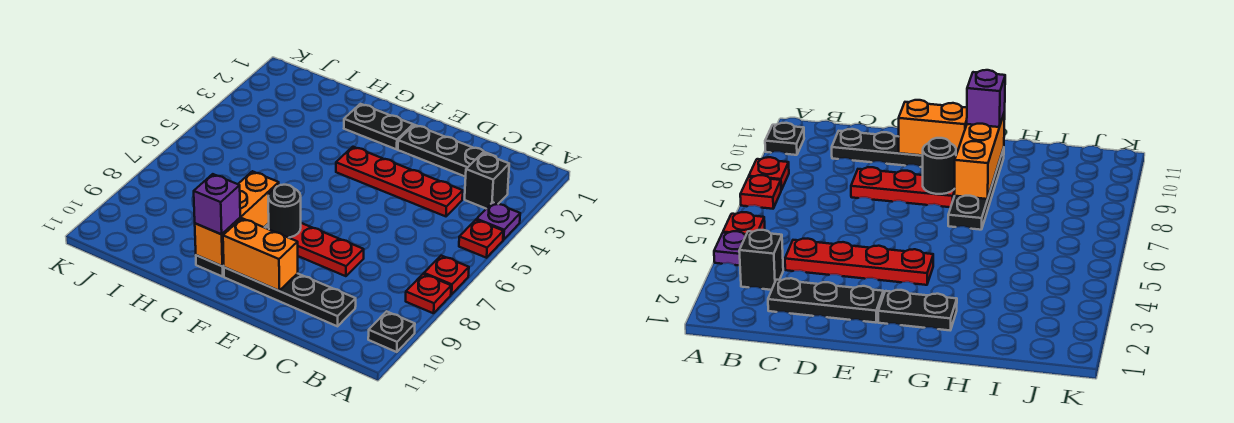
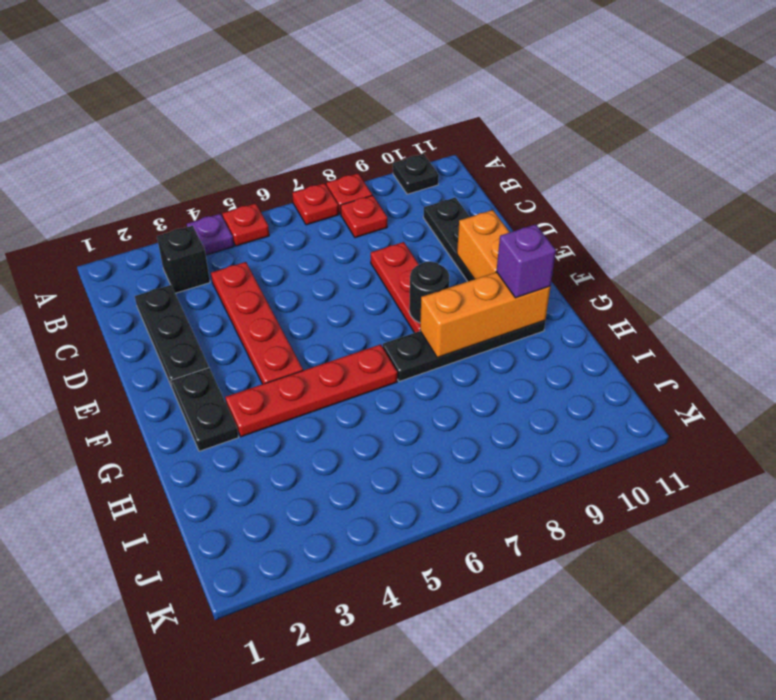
none -> red 1x1 plate [341,195,387,238]
none -> red 1x4 plate [225,344,397,437]

